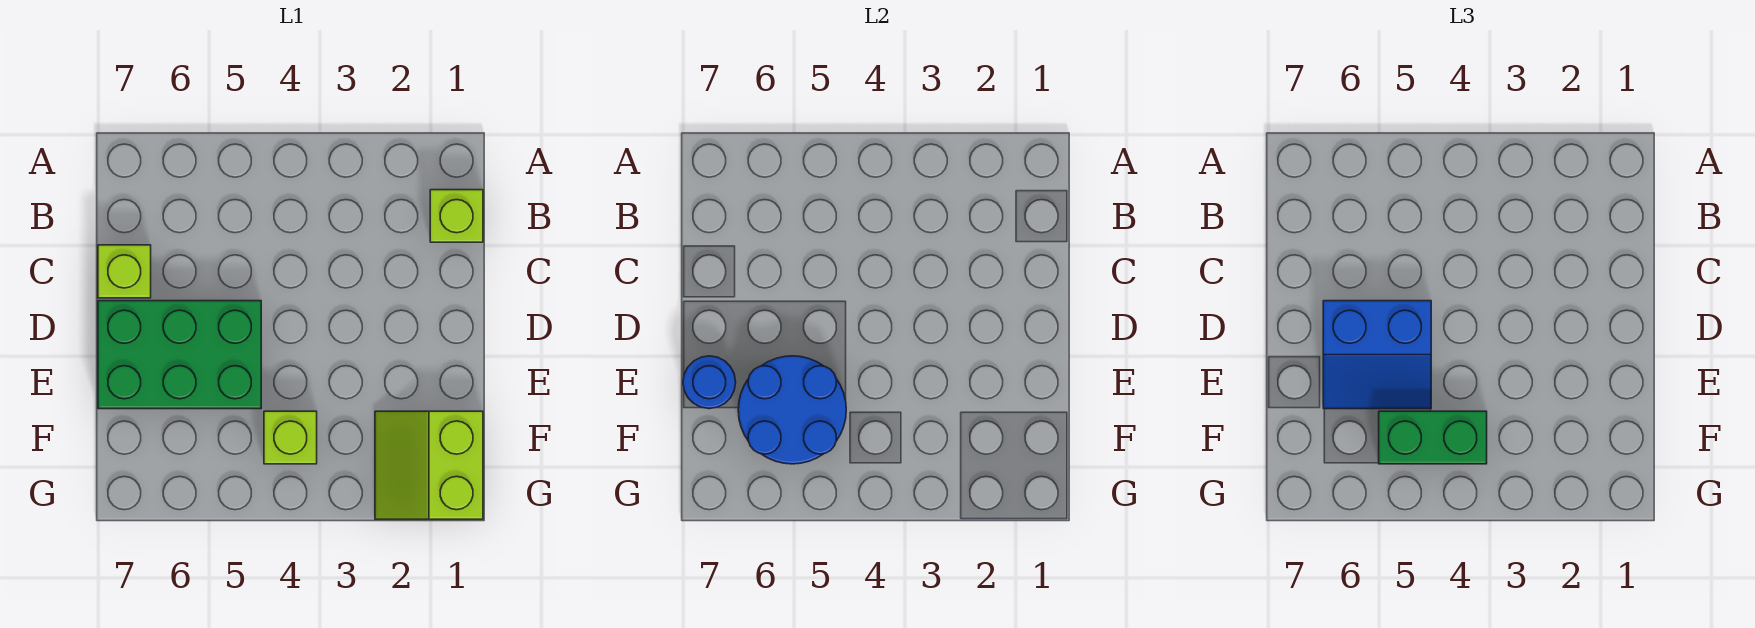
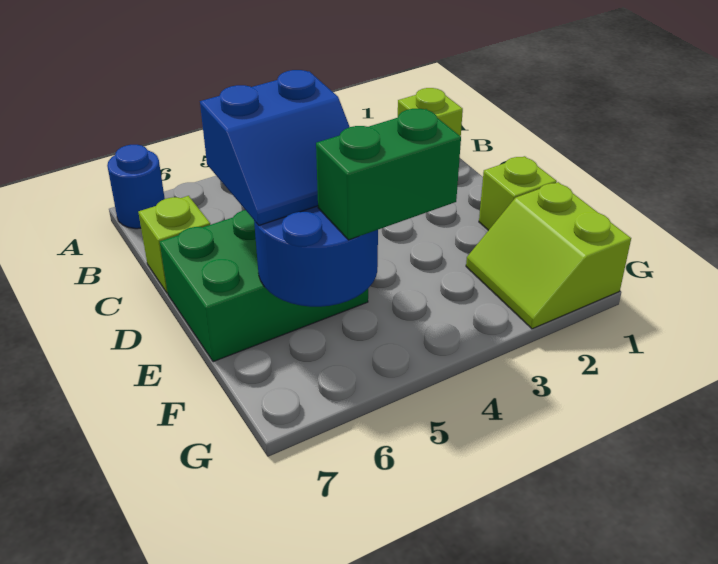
blue 1x1 round brick [683,356,736,409] -> blue 1x1 round brick moved to [107,145,165,229]
lime 1x1 brick [264,411,317,464] -> lime 1x1 brick moved to [479,156,557,230]

